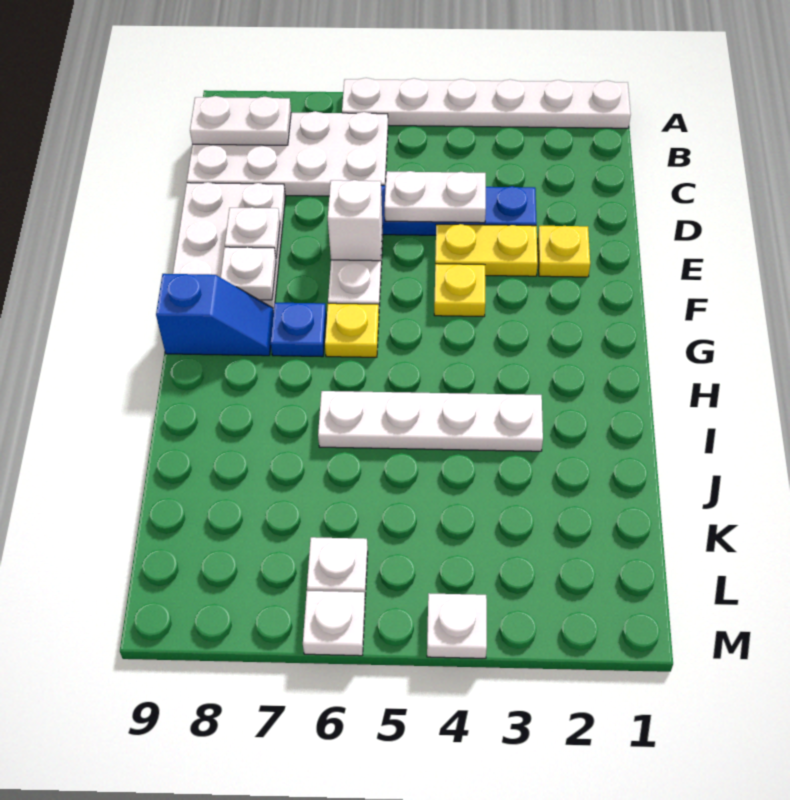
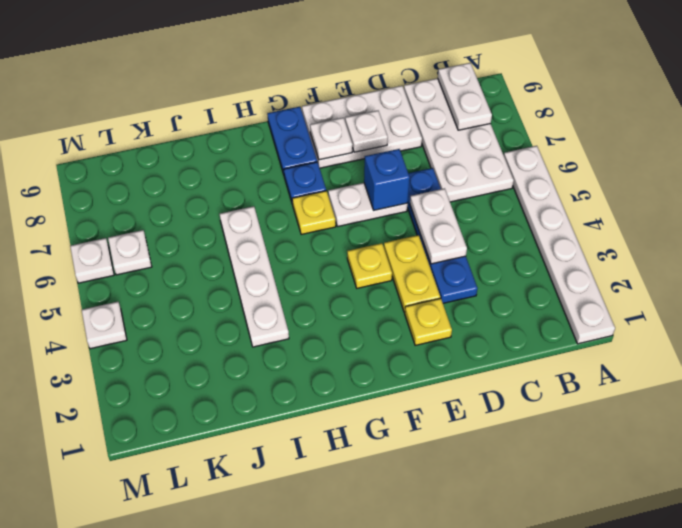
white 1x1 brick [328,180,382,261] -> blue 1x1 brick [364,149,410,210]
blue 1x2 slope [156,274,274,356] -> blue 1x2 plate [267,107,317,174]

